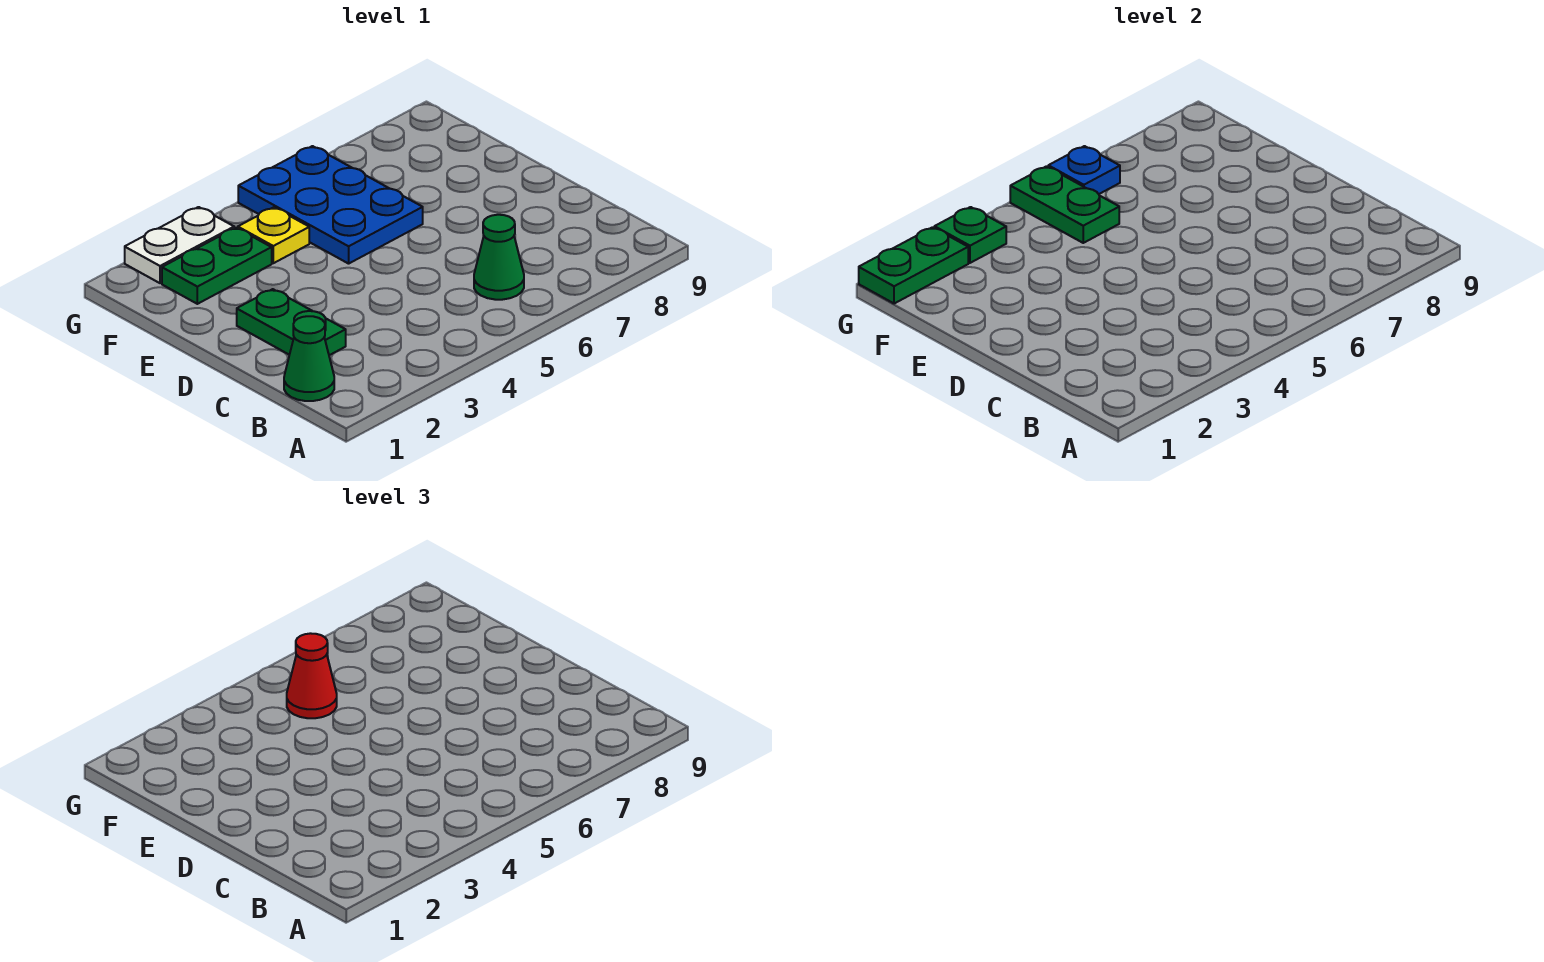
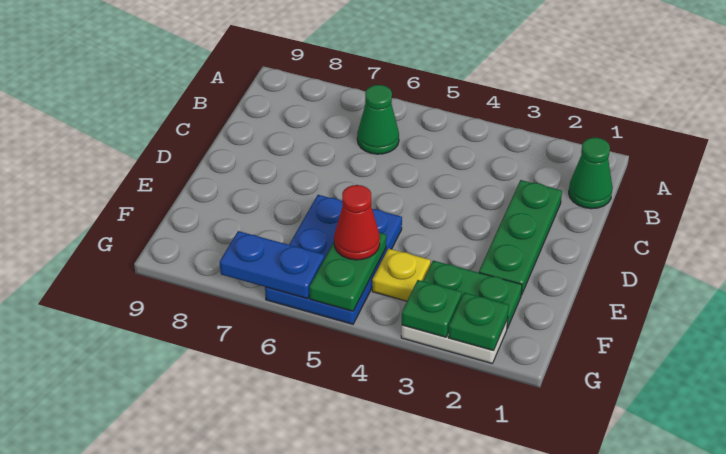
green 1x2 plate [237,289,346,355] -> green 1x3 plate [479,180,562,295]
green 1x2 plate [859,227,968,304] -> green 1x1 plate [448,293,509,351]
blue 1x1 plate [1048,146,1120,194] -> blue 1x2 plate [220,231,324,299]

